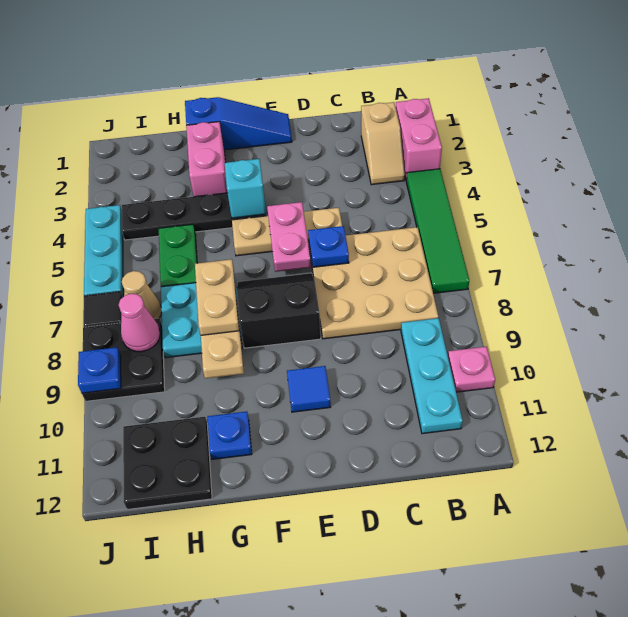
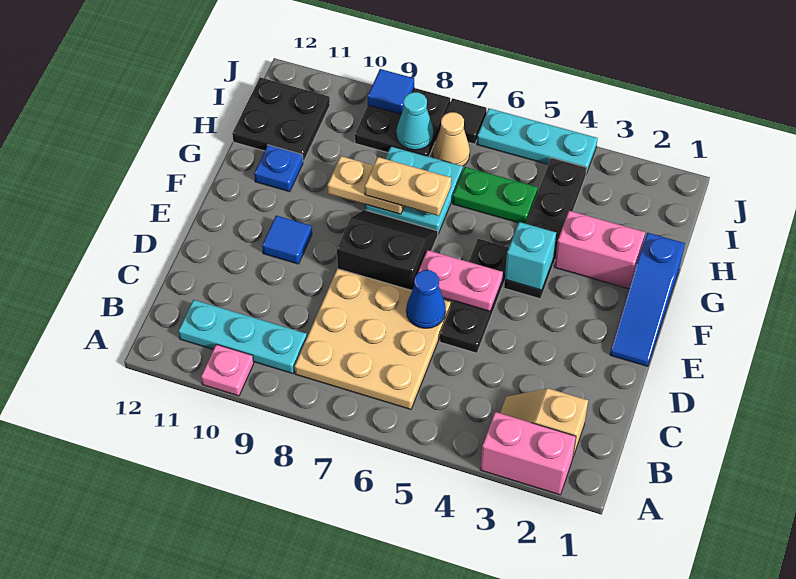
green 1x4 tile [406,169,469,293] -> none
tan 1x3 plate [232,208,342,256] -> black 1x3 plate [440,239,509,353]
blue 1x1 plate [308,226,349,267] -> blue 1x1 cone [406,270,446,328]
black 2x2 slope [237,273,321,348] -> black 2x2 slope turned to [337,210,438,290]
pink 1x1 cone [119,294,160,352] -> cyan 1x1 cone [396,92,433,150]
blue 1x1 plate [78,347,121,393] -> blue 1x1 tile [368,69,414,114]

